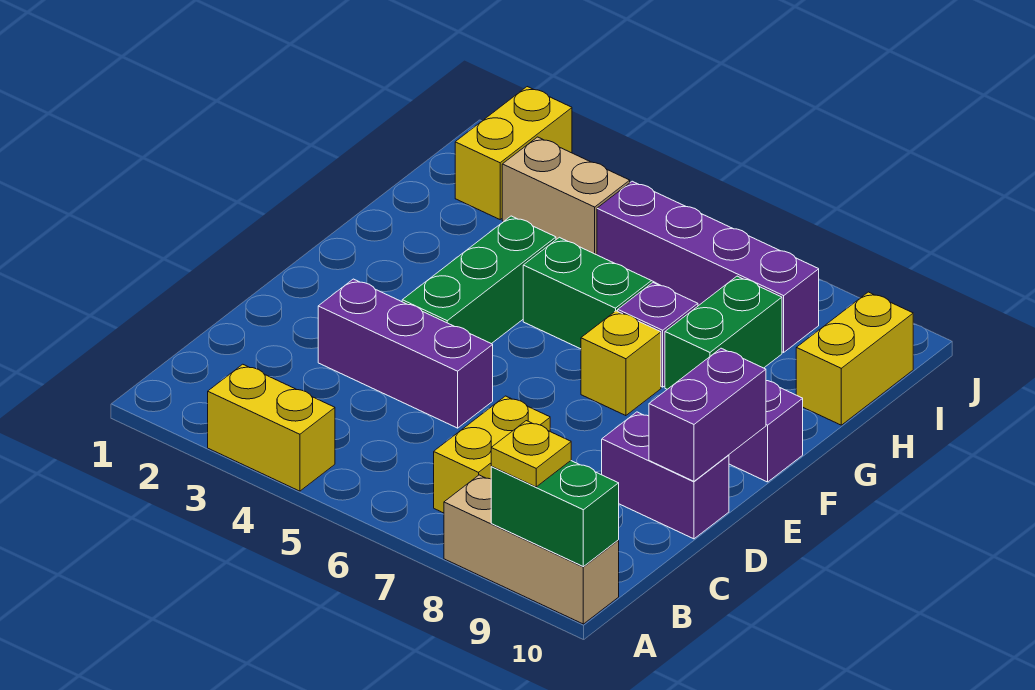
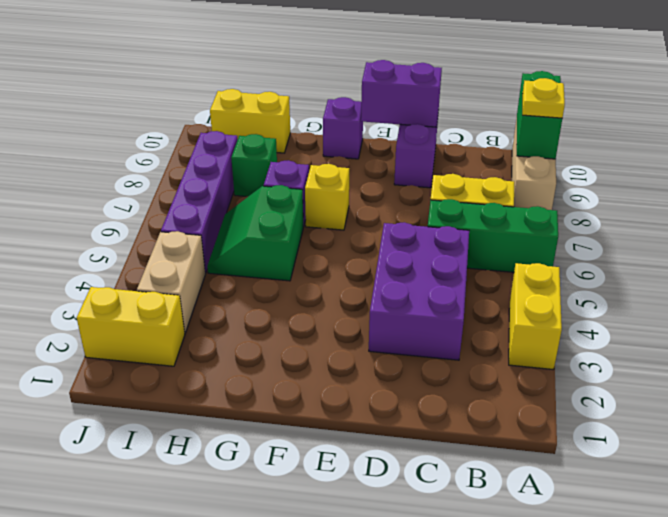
purple 1x3 brick [318,279,493,428] -> purple 2x3 brick [369,222,469,360]
green 1x3 brick [402,216,556,344] -> green 1x3 brick moved to [428,199,558,272]
green 1x2 brick [665,276,782,389] -> green 1x1 brick [231,134,277,196]

